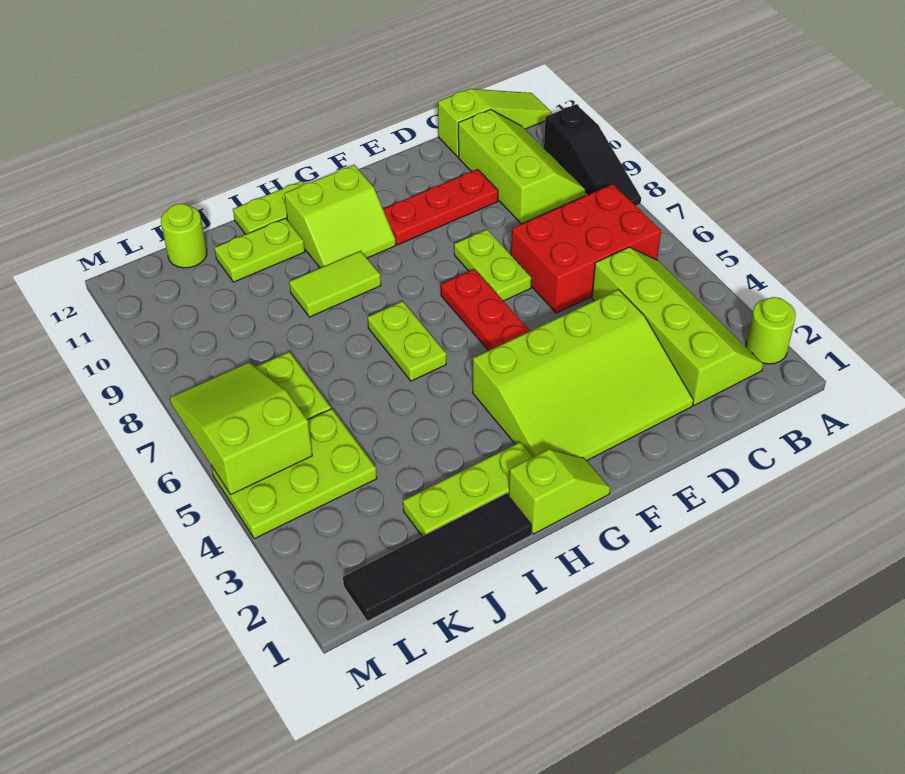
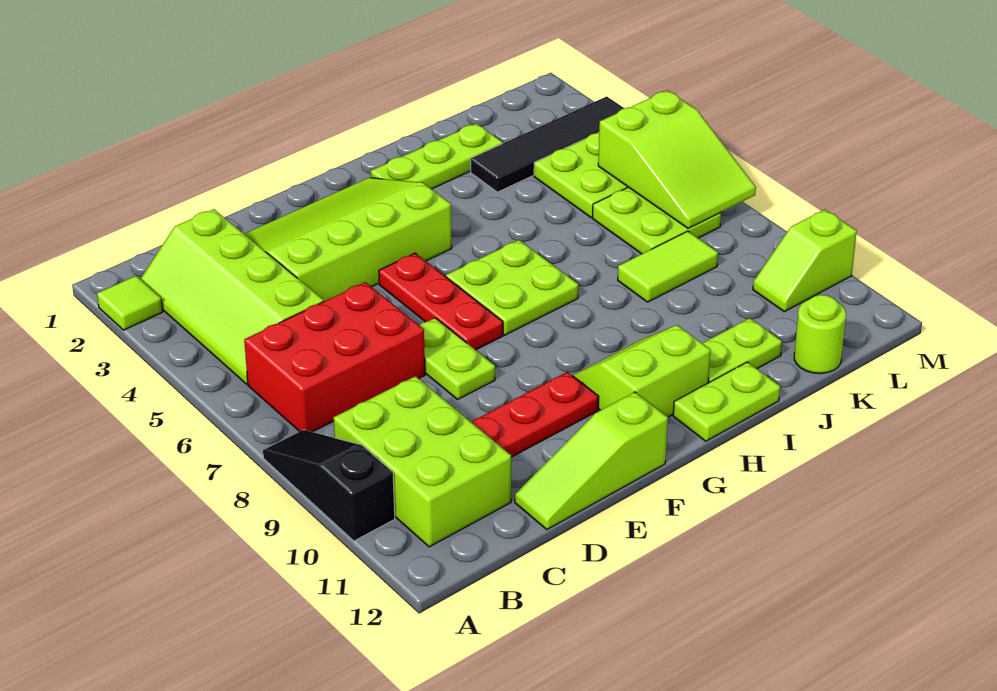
lime 1x1 round brick [746,297,796,364] -> lime 1x1 tile [97,276,163,330]
lime 1x3 slope [438,89,552,157] -> lime 1x3 slope moved to [515,392,668,529]
lime 2x3 slope [458,110,586,224] -> lime 2x3 brick [334,376,511,547]
lime 1x2 slope [509,449,610,534] -> lime 1x2 slope moved to [753,209,857,312]
lime 1x2 plate [367,301,446,381] -> lime 2x2 plate [446,240,578,335]
lime 1x2 tile [289,251,381,317] -> lime 1x2 tile moved to [618,231,718,302]
black 1x4 tile [343,493,532,621] -> black 1x4 tile moved to [471,96,624,192]

